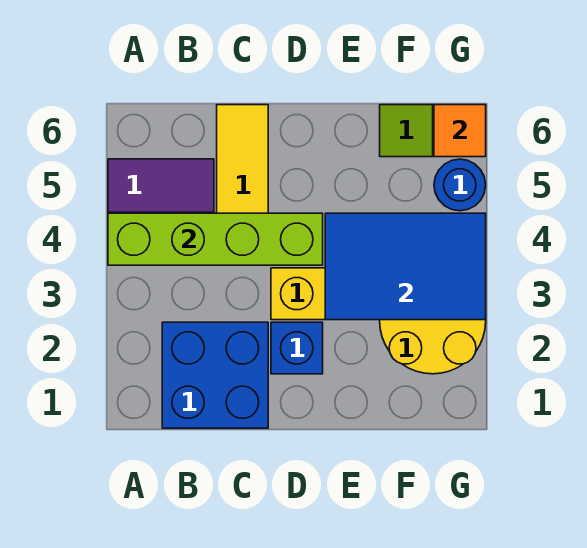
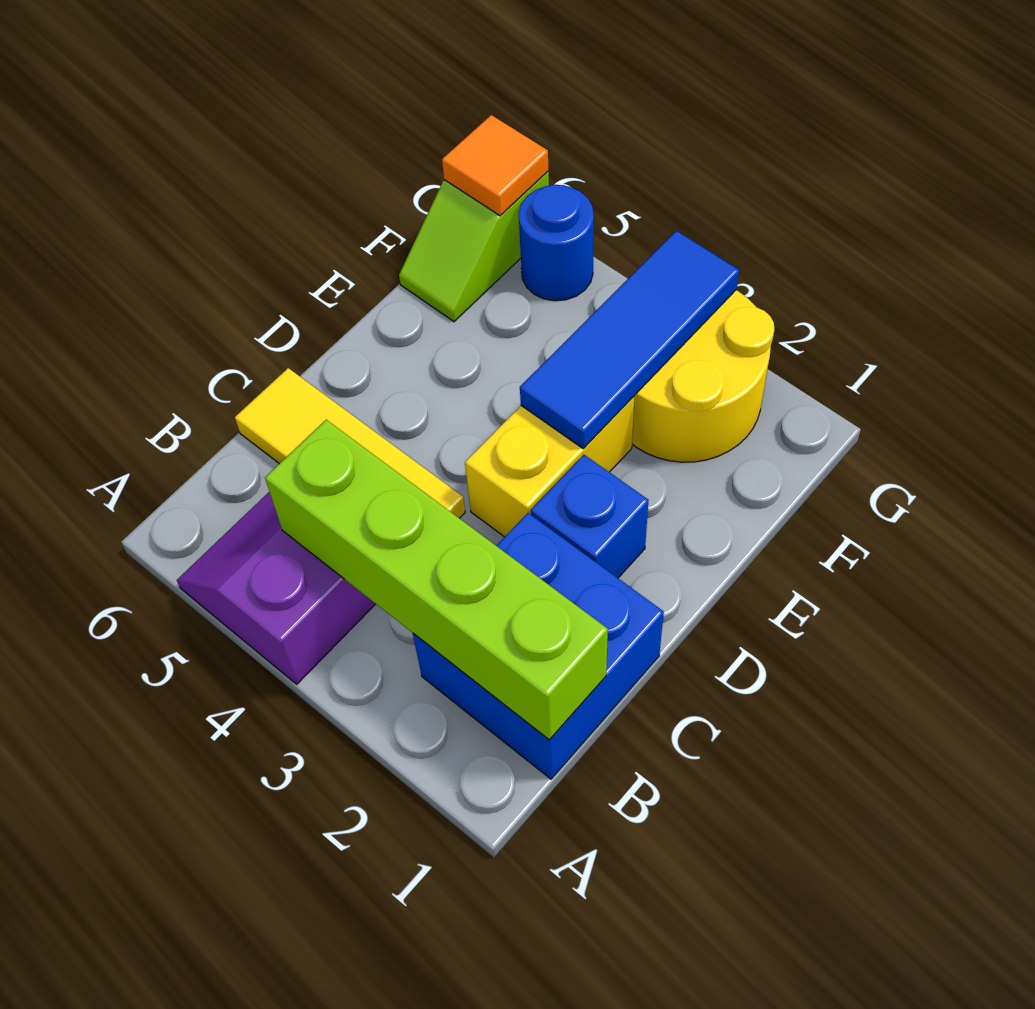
lime 1x4 brick [108,213,323,265] -> lime 1x4 brick turned to [265,420,608,740]
blue 2x3 tile [325,213,486,320] -> blue 1x3 tile [520,231,739,449]

